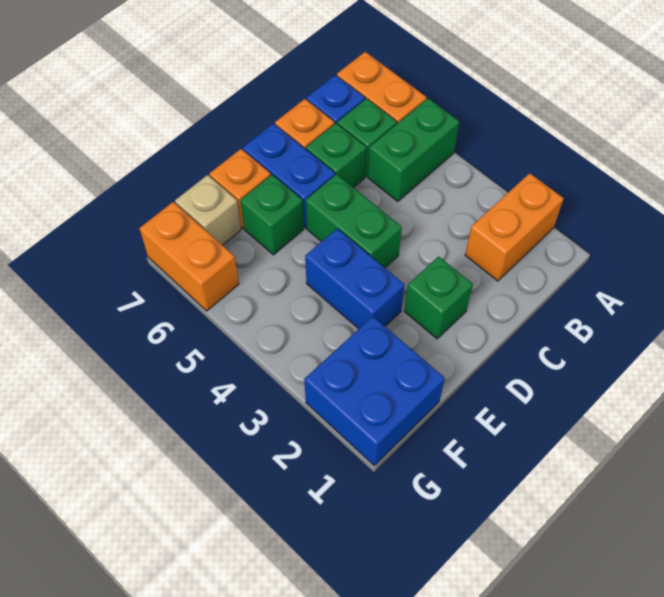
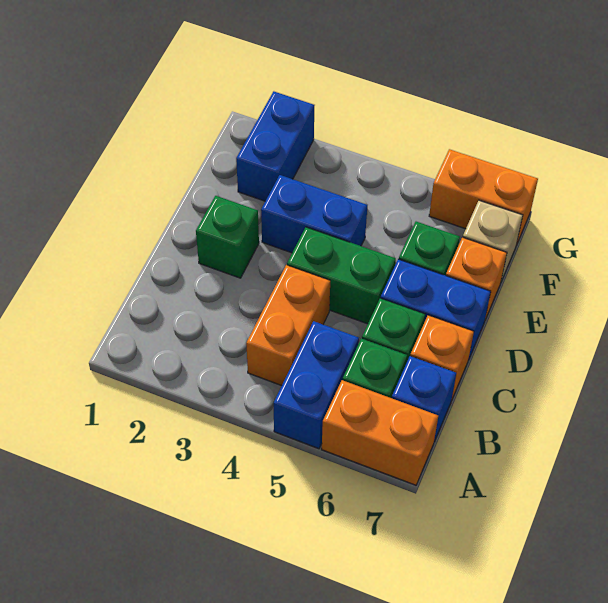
orange 1x2 brick [465,173,564,281] -> orange 1x2 brick moved to [246,265,330,386]
green 1x2 brick [368,98,459,202] -> blue 1x2 brick [274,321,359,449]
blue 2x2 brick [304,317,445,465] -> blue 1x2 brick [236,91,315,201]

